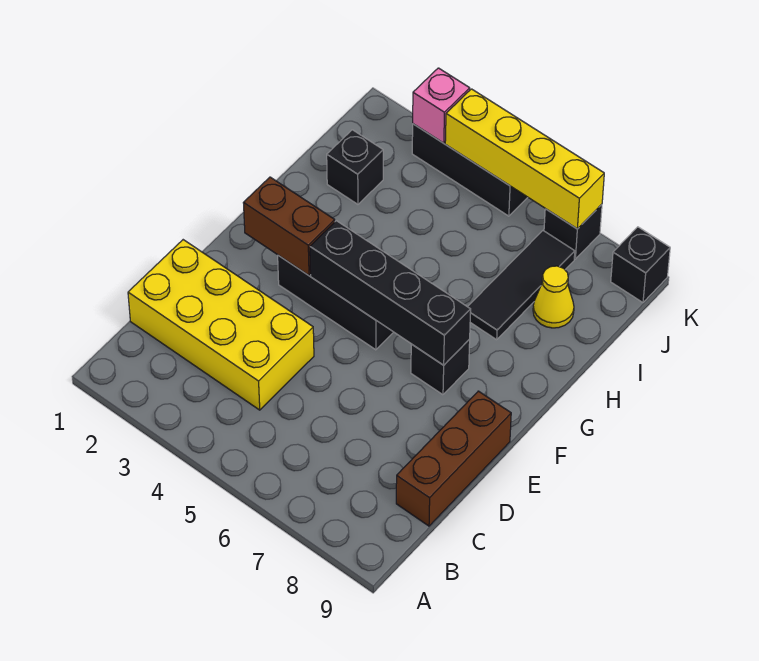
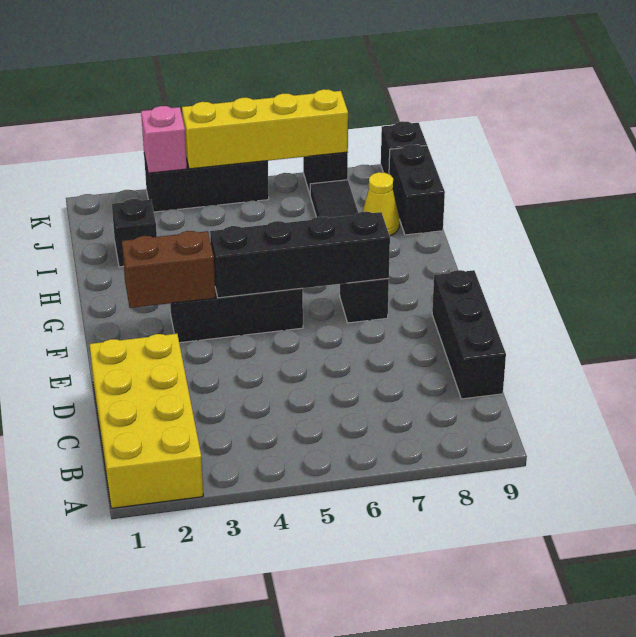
yellow 2x4 brick [128,240,314,410] -> yellow 2x4 brick turned to [90,334,203,508]
brown 1x3 brick [396,391,511,526] -> black 1x3 brick [432,270,506,399]
none -> black 1x2 brick [389,144,445,235]

